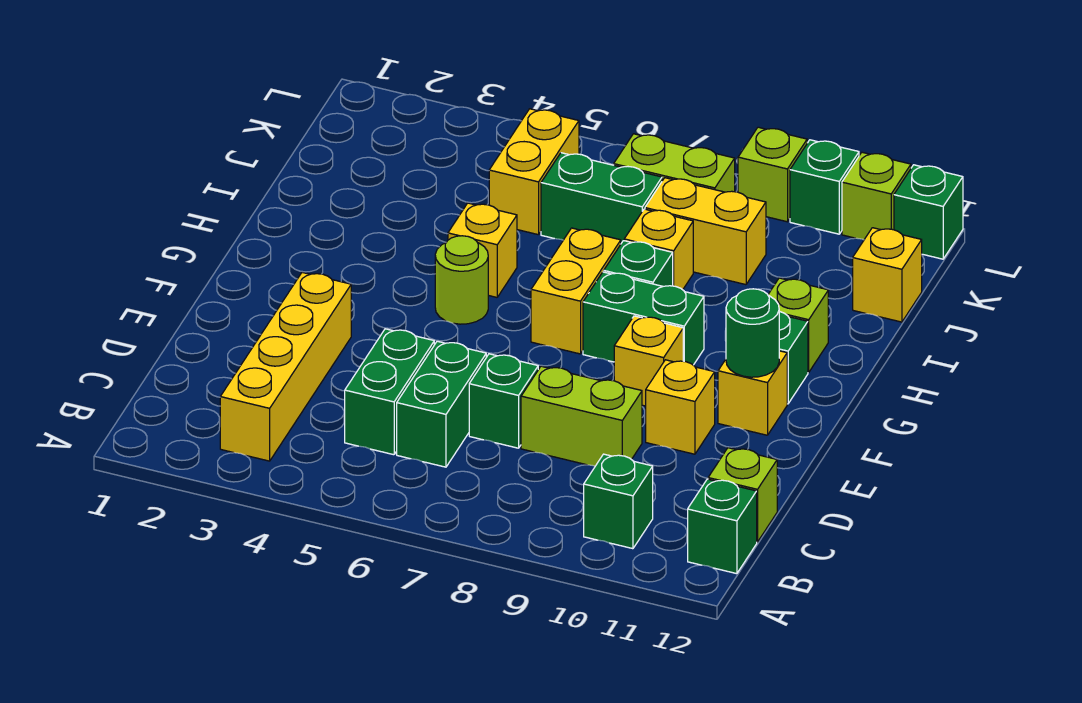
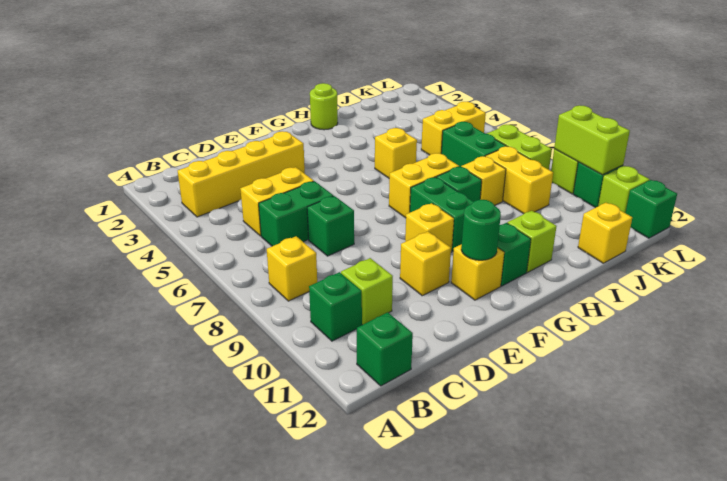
none -> yellow 1x1 brick [267,236,317,301]
green 1x2 brick [345,329,434,455] -> yellow 1x2 brick [240,167,314,236]
lime 1x1 brick [708,448,777,542] -> lime 1x1 brick moved to [341,258,393,325]
lime 1x2 brick [521,366,642,466] -> lime 1x2 brick moved to [554,105,630,175]
lime 1x1 round brick [435,236,488,324] -> lime 1x1 round brick moved to [310,83,338,130]

